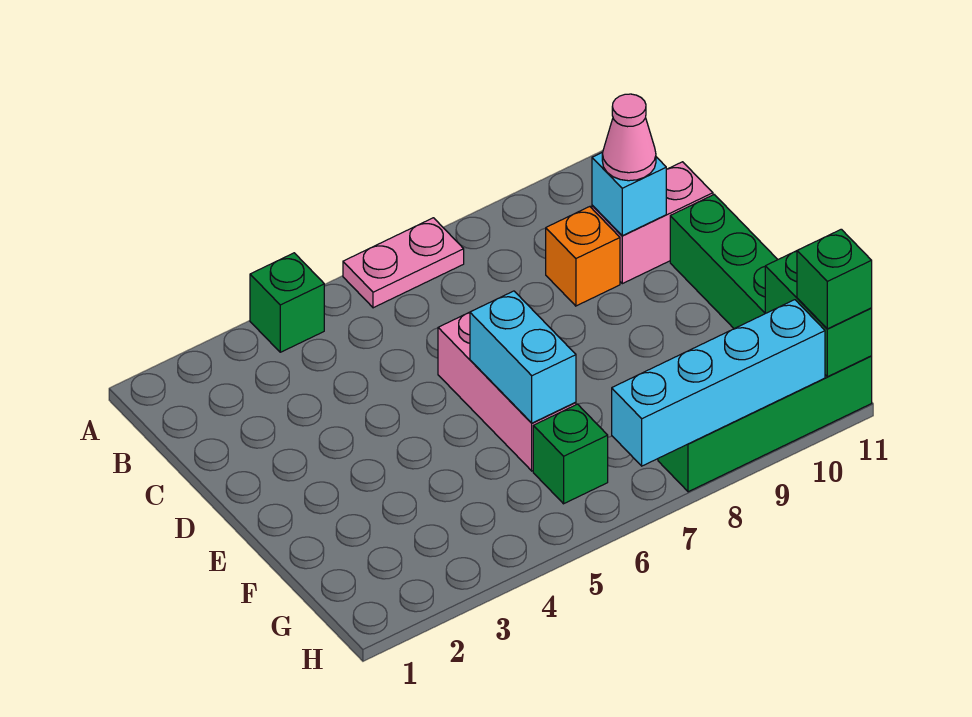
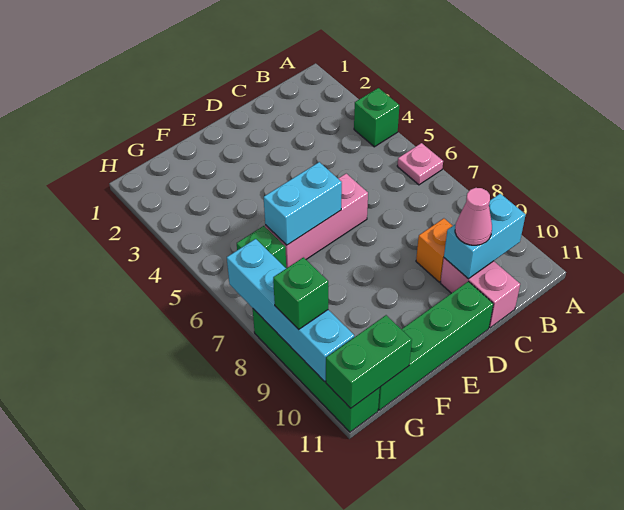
pink 1x2 plate [343,218,464,308] -> pink 1x1 plate [397,143,443,185]
cyan 1x1 brick [592,152,666,236] -> cyan 1x2 brick [444,194,525,279]
green 1x1 brick [797,229,872,329] -> green 1x1 brick moved to [273,257,328,329]

